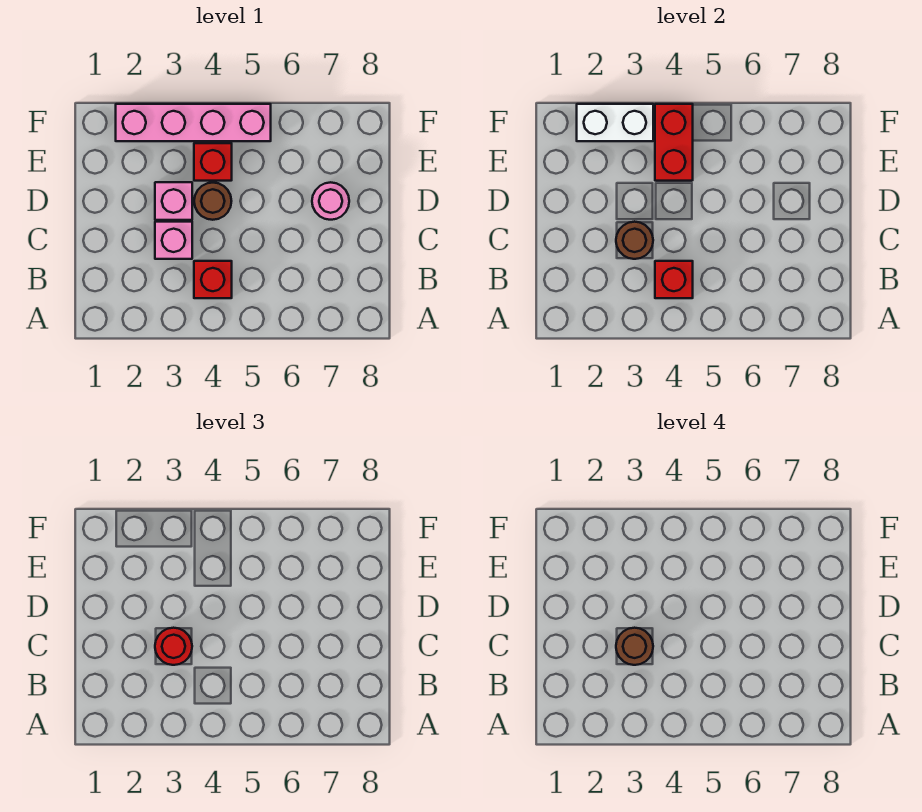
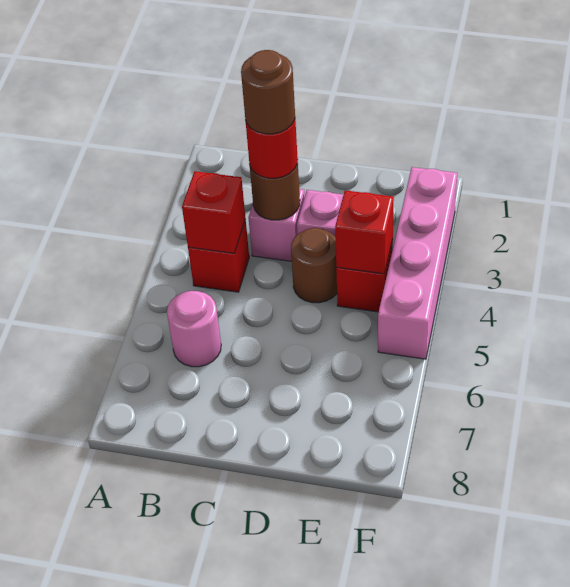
pink 1x1 round brick [312,182,349,220] -> pink 1x1 round brick moved to [167,291,221,367]
red 1x2 brick [655,104,693,181] -> red 1x1 brick [335,190,394,274]
white 1x2 brick [577,104,653,141] -> none

